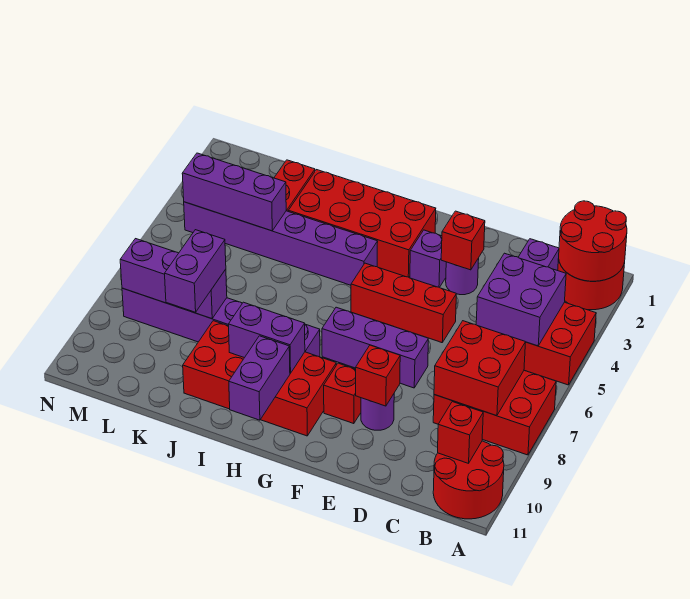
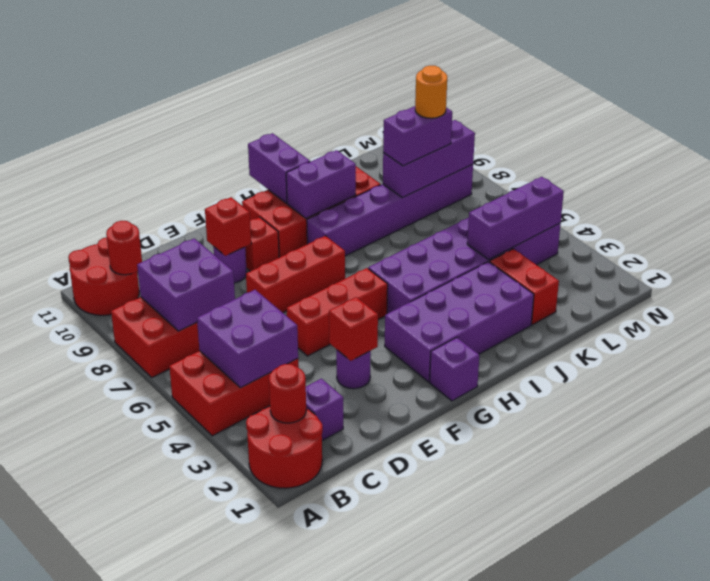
red 2x2 round brick [559,201,627,281] -> red 1x1 round brick [269,364,306,423]
red 2x2 brick [434,321,526,416] -> purple 2x2 brick [137,238,235,331]
red 1x1 brick [438,402,483,463] -> red 1x1 round brick [106,221,142,275]
purple 1x3 brick [322,307,428,388] -> red 1x3 brick [246,236,345,313]
purple 1x1 brick [410,230,446,287] -> purple 1x1 brick moved to [430,337,479,401]
red 2x4 brick [288,170,436,277] -> purple 2x4 brick [385,262,534,382]
purple 1x6 brick [184,202,378,285] -> purple 2x6 brick [368,218,561,314]
purple 1x2 brick [165,230,226,312] -> purple 1x2 brick turned to [383,106,452,166]
none -> orange 1x1 round brick [415,66,447,118]

